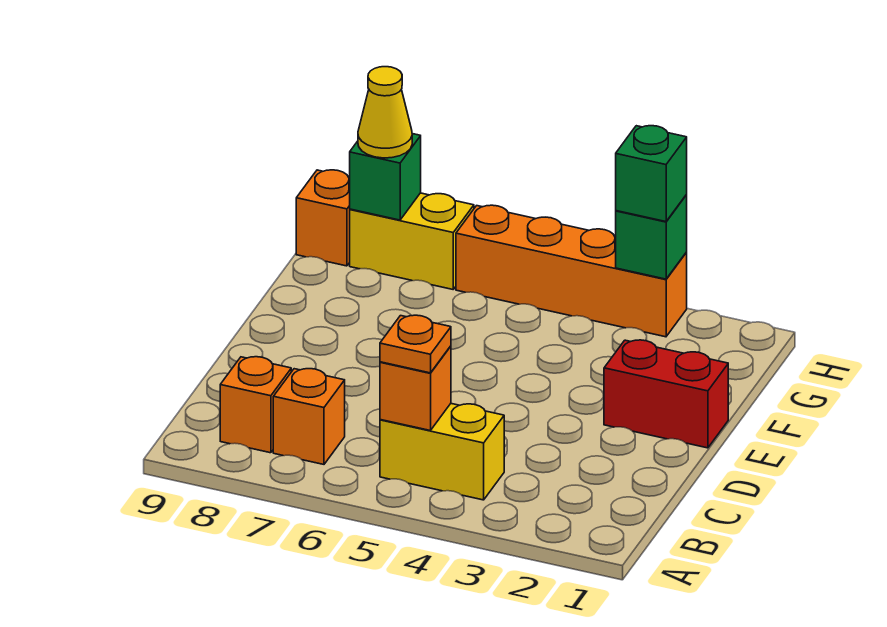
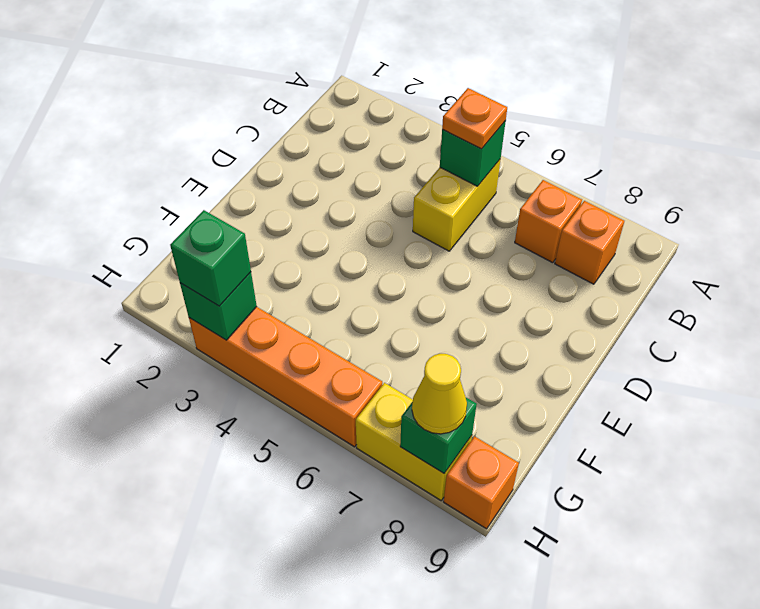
yellow 1x2 brick [380,404,504,500] -> yellow 1x2 brick turned to [413,159,501,251]
orange 1x1 brick [380,346,451,431] -> green 1x1 brick [440,121,506,186]
red 1x2 brick [604,340,728,448] -> none

